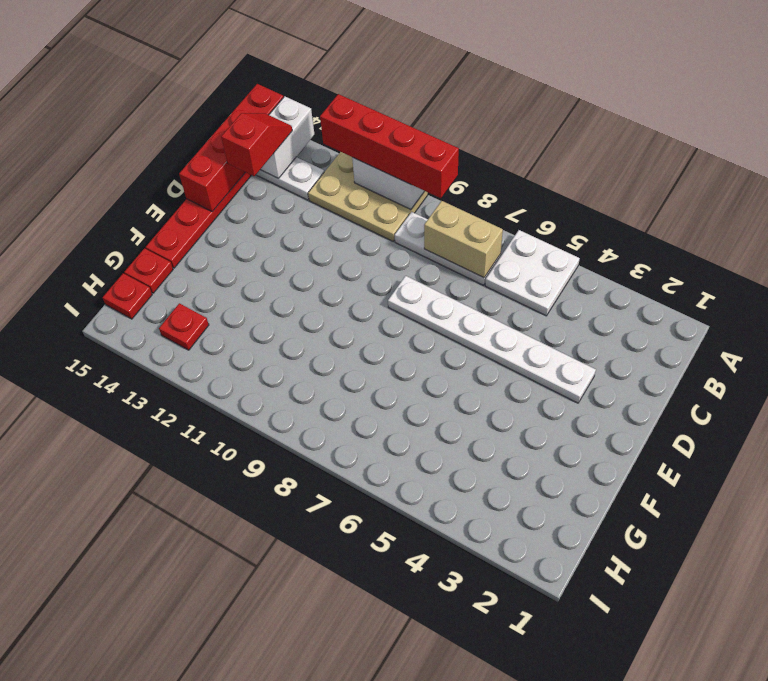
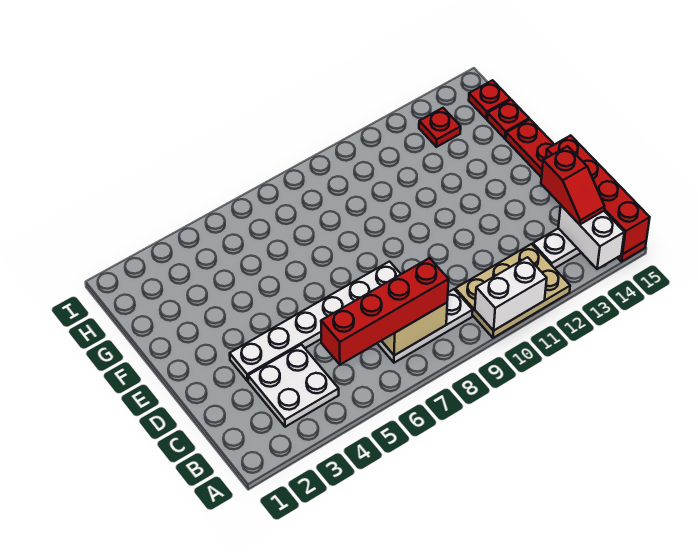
white 2x2 plate [485,230,580,316] -> white 2x2 plate moved to [248,345,339,427]
red 1x4 brick [320,94,459,198] -> red 1x4 brick moved to [321,258,449,365]

